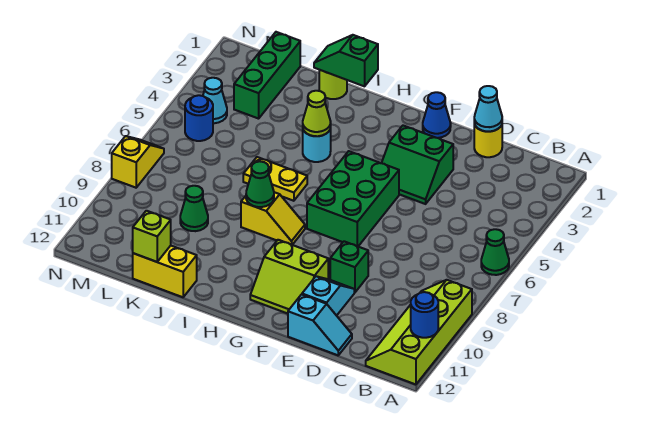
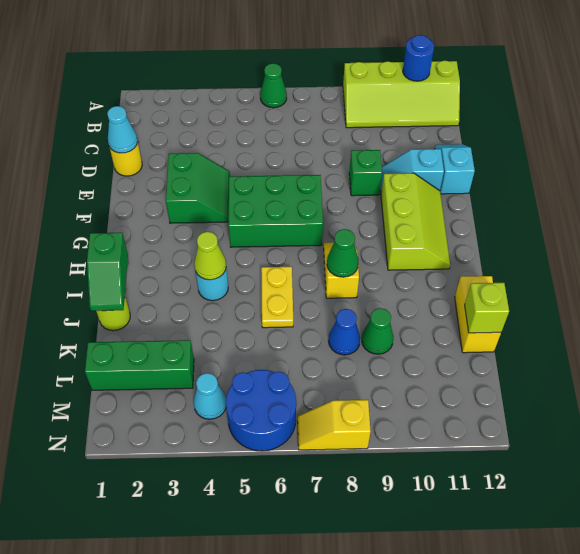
blue 1x1 cone [423,92,451,138] -> blue 1x1 cone moved to [329,309,360,355]
lime 2x2 slope [250,240,328,314] -> lime 2x3 slope [381,173,450,270]
blue 1x1 round brick [185,95,213,141] -> blue 2x2 round brick [226,370,296,451]

